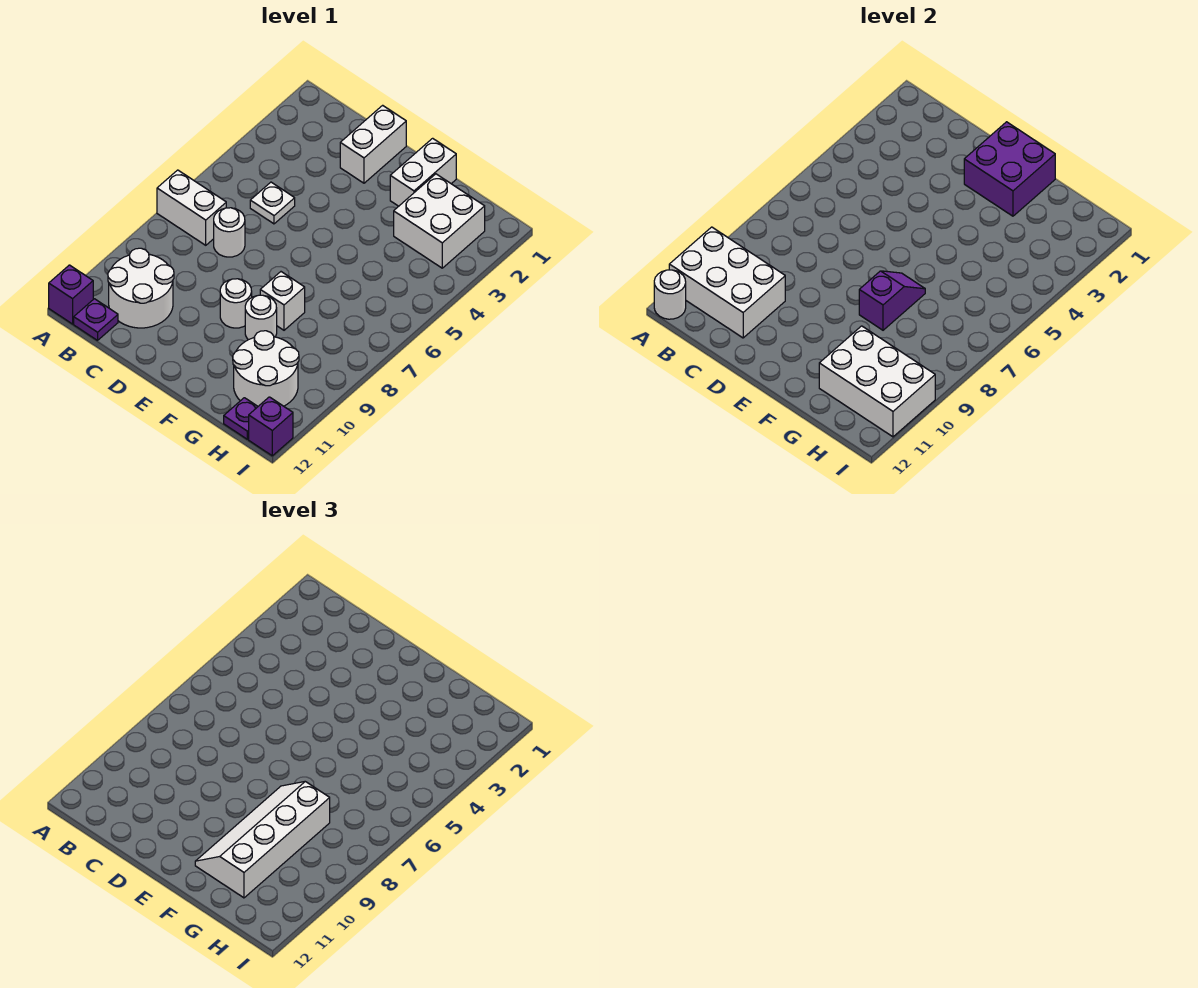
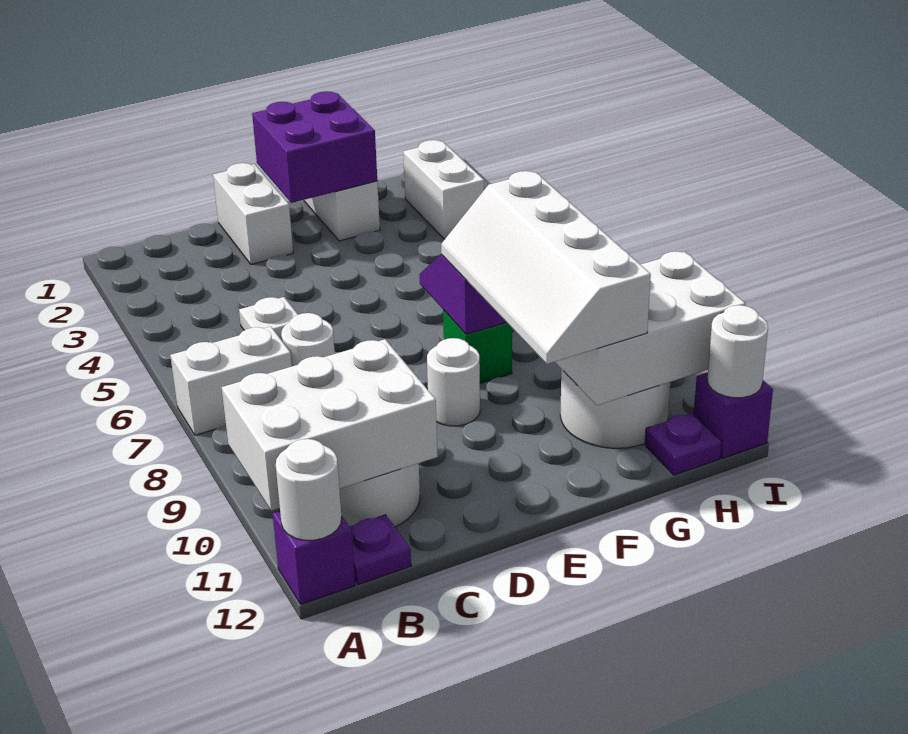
white 1x1 brick [260,272,305,330] -> green 1x1 brick [443,310,512,383]
white 1x1 round brick [245,295,277,340] -> white 1x1 round brick moved to [707,305,768,398]
white 2x2 brick [394,174,485,268] -> white 1x2 brick [403,140,484,239]

